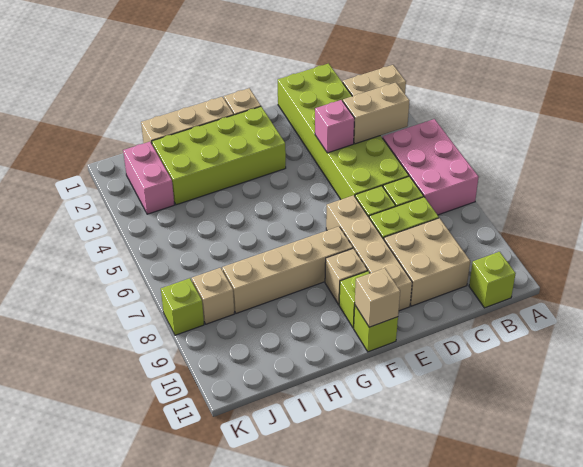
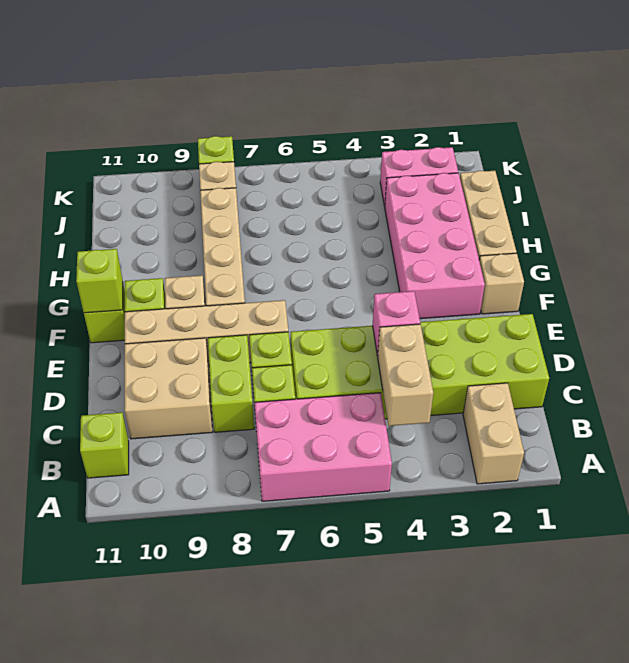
lime 2x4 brick [152,107,286,205] -> pink 2x4 brick [385,173,485,319]
tan 1x1 brick [355,268,400,327] -> lime 1x1 brick [76,249,123,313]

